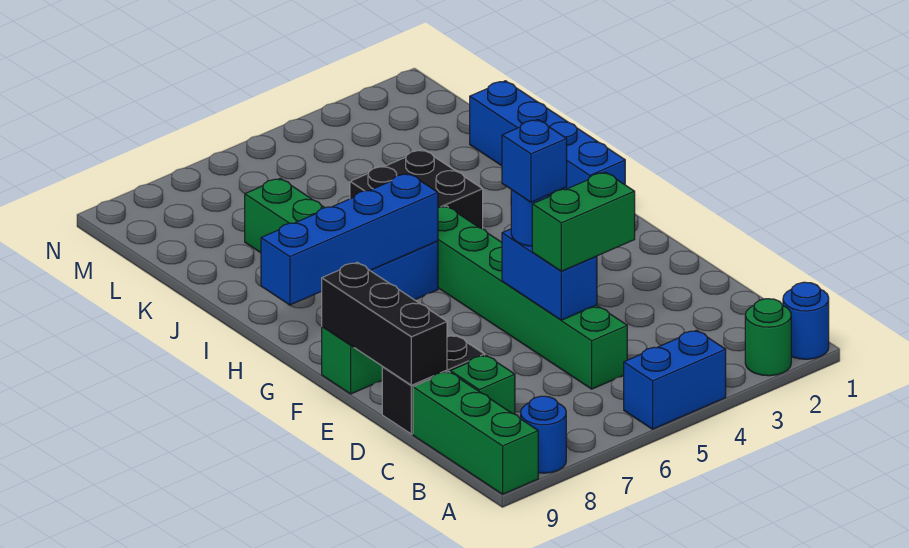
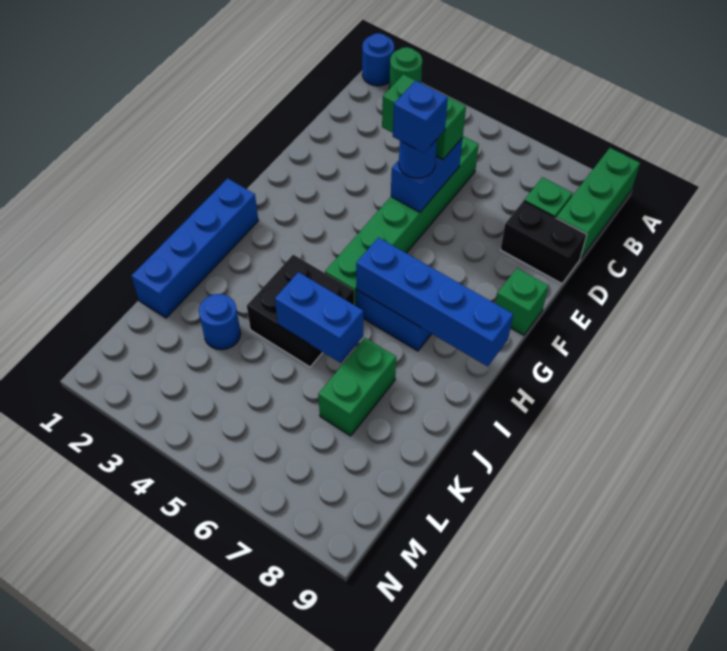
blue 1x2 brick [624,330,726,429] -> blue 1x2 brick moved to [275,272,363,363]
blue 1x1 round brick [521,396,566,473] -> blue 1x1 round brick moved to [199,294,241,350]
black 1x3 brick [322,262,447,385] -> none

